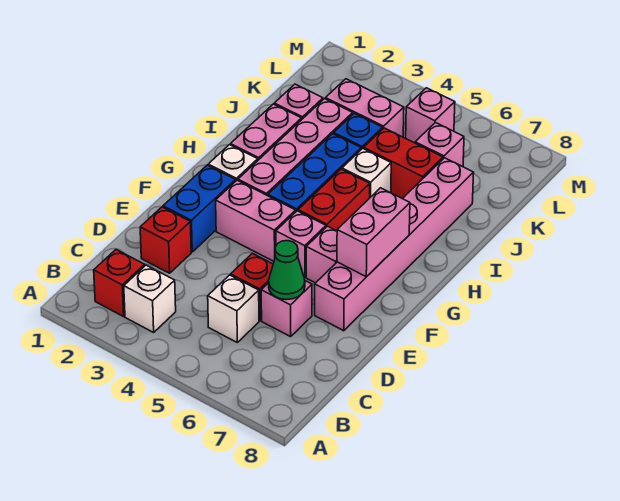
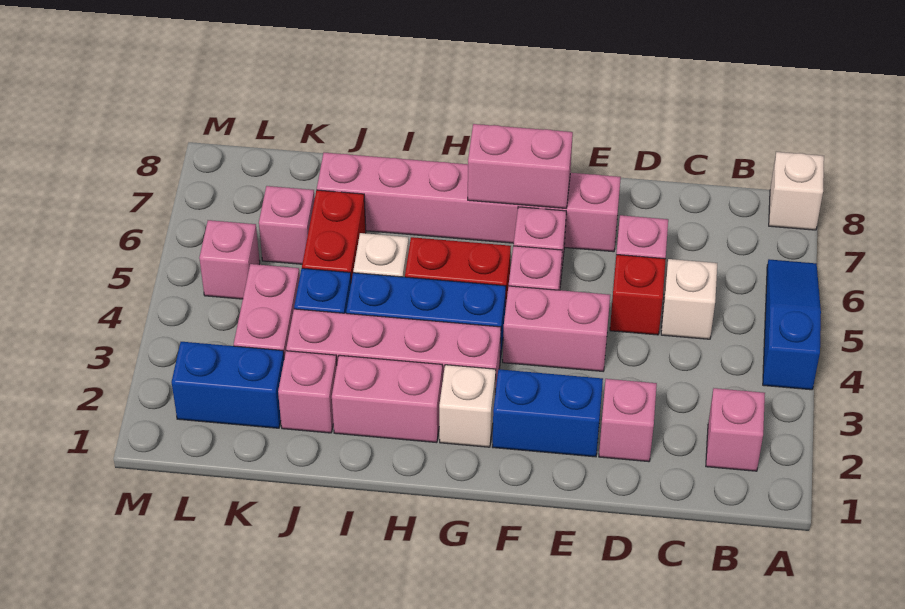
none -> blue 1x3 slope [763,259,821,390]
red 1x1 brick [94,250,145,317] -> pink 1x1 brick [706,388,765,471]
white 1x1 brick [124,265,176,332] -> white 1x1 brick moved to [769,152,824,230]
red 1x1 brick [140,207,191,273] -> pink 1x1 brick [599,379,657,462]
green 1x1 cone [268,241,305,300] -> none
pink 1x2 brick [216,180,296,261] -> pink 1x2 brick turned to [503,286,610,371]
none -> blue 1x2 brick [172,342,284,428]

